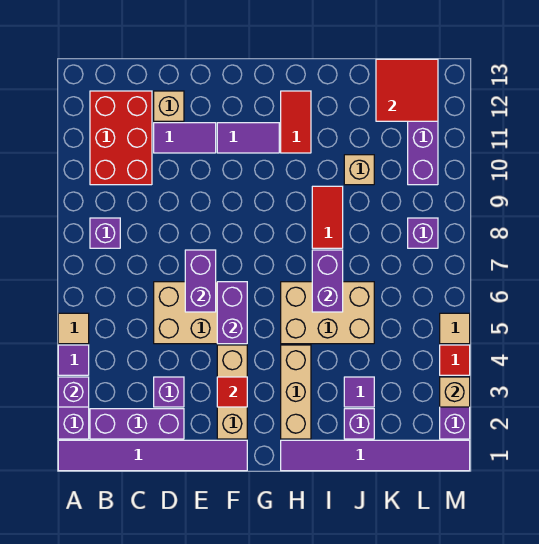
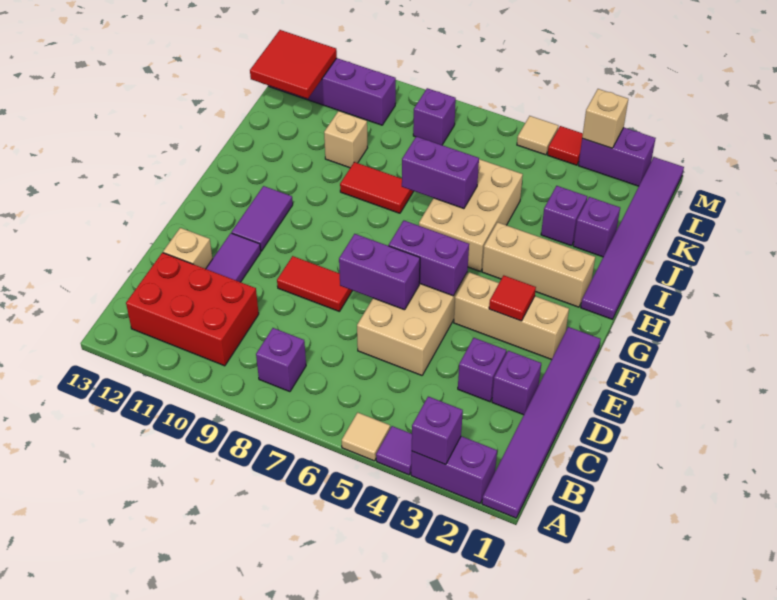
purple 1x3 brick [90,409,184,439] -> purple 1x1 brick [492,351,541,415]
red 1x2 tile [281,91,311,153] -> red 1x2 tile moved to [277,256,353,312]
purple 1x1 tile [344,377,374,407] -> purple 1x1 brick [541,186,587,246]

